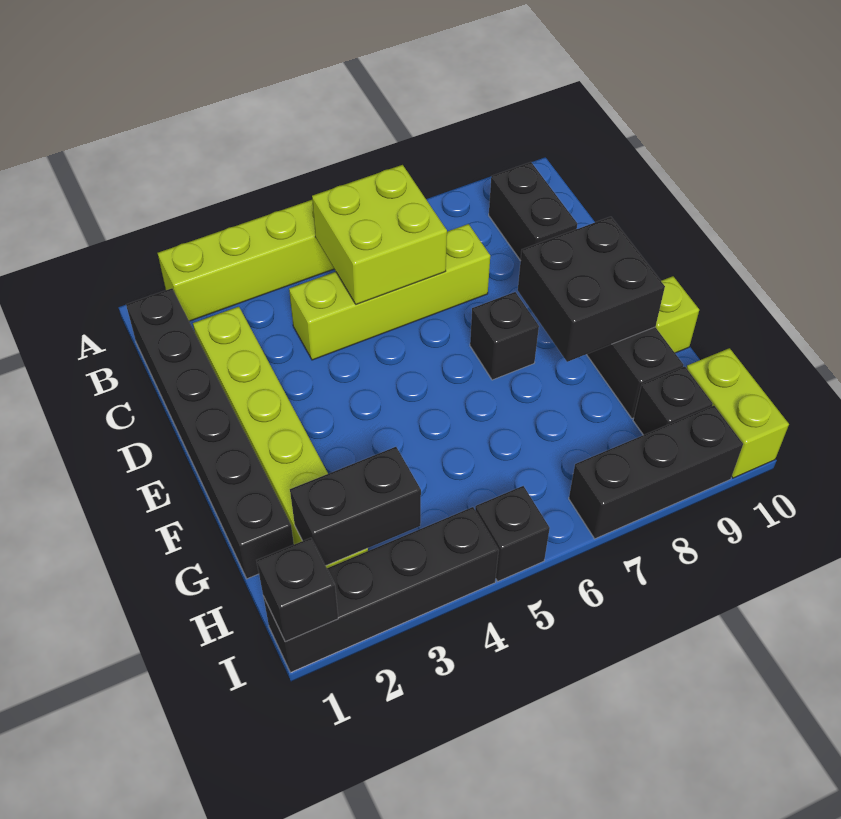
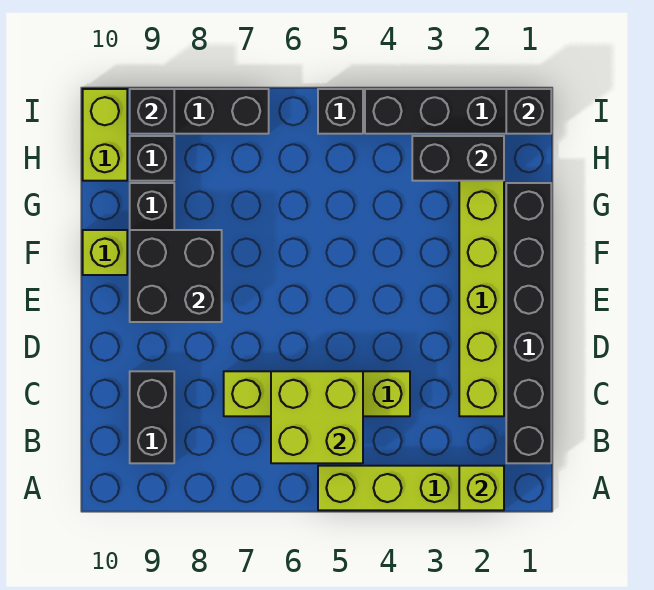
none -> lime 1x1 brick [459,466,504,510]
black 1x1 brick [470,292,539,380] -> black 1x1 brick moved to [130,89,174,134]

